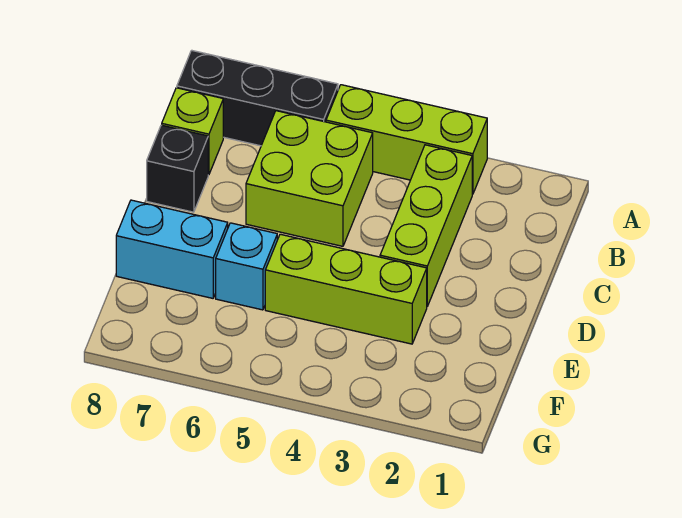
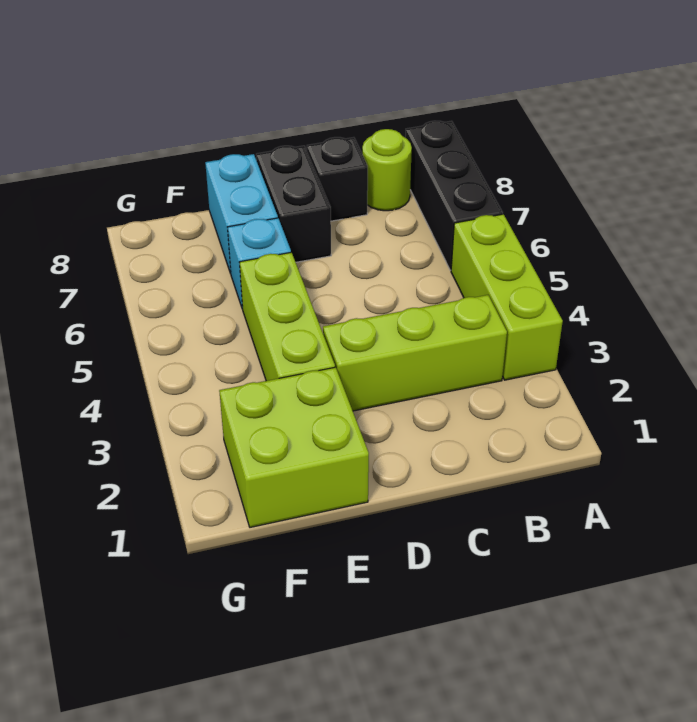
lime 2x2 brick [246,111,373,246] -> lime 2x2 brick moved to [219,367,369,527]
lime 1x1 brick [162,88,223,175] -> lime 1x1 round brick [362,129,412,211]
none -> black 1x2 brick [256,146,331,262]

